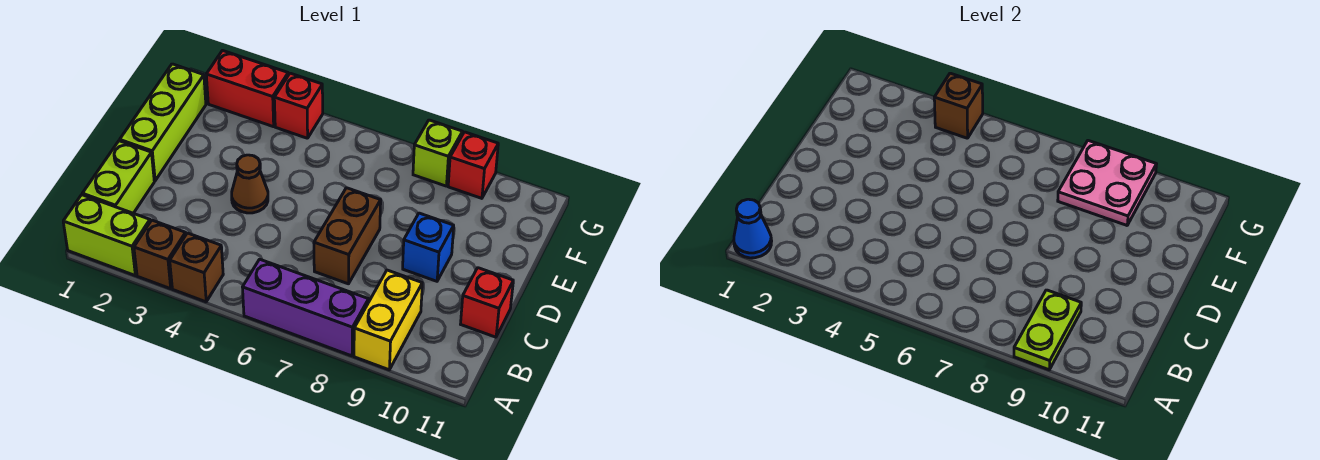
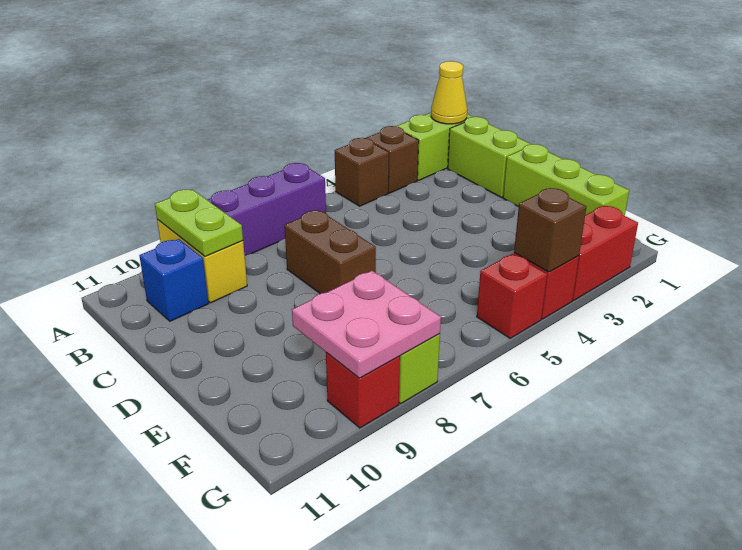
blue 1x1 cone [734,199,772,258] -> yellow 1x1 cone [431,61,467,124]
red 1x1 brick [461,268,513,337] -> red 1x1 brick moved to [477,254,547,338]
brown 1x1 cone [232,155,268,213] -> none
blue 1x1 brick [403,213,454,281] -> blue 1x1 brick moved to [139,239,209,321]

